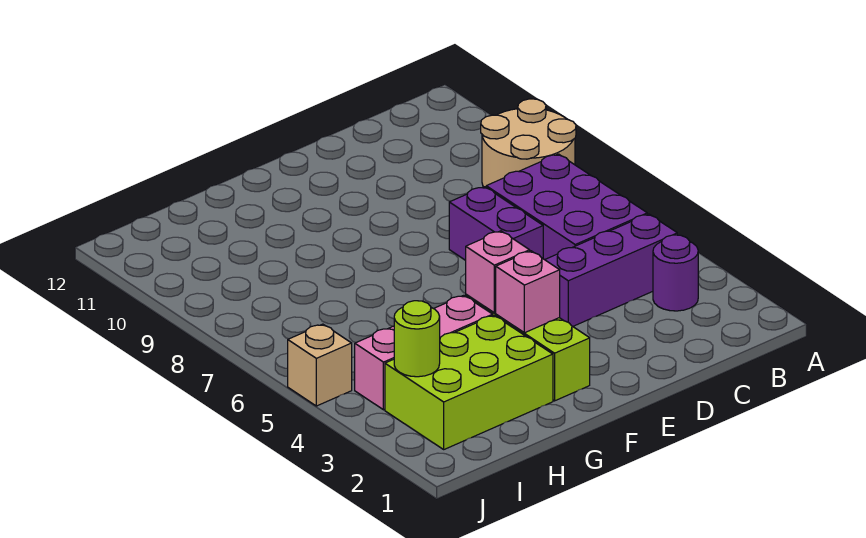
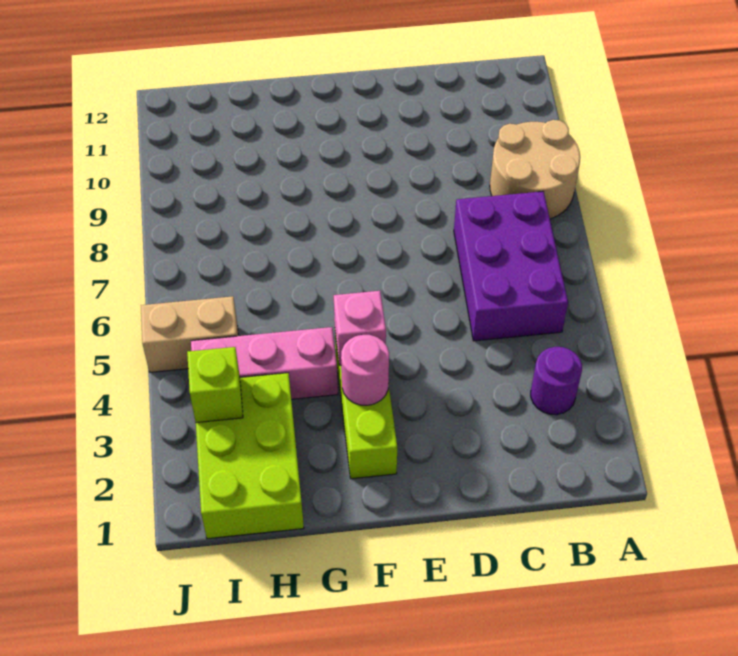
purple 1x3 brick [545,214,677,326] -> none
purple 1x2 brick [449,187,543,260] -> none
pink 1x1 brick [496,251,560,333] -> pink 1x1 round brick [341,335,389,405]
lime 2x3 brick [385,315,553,449] -> lime 2x3 brick turned to [196,373,304,539]
lime 1x1 round brick [394,301,440,377] -> lime 1x1 brick [187,347,243,423]
tan 1x1 brick [288,324,352,406] -> tan 1x2 brick [141,296,238,372]

